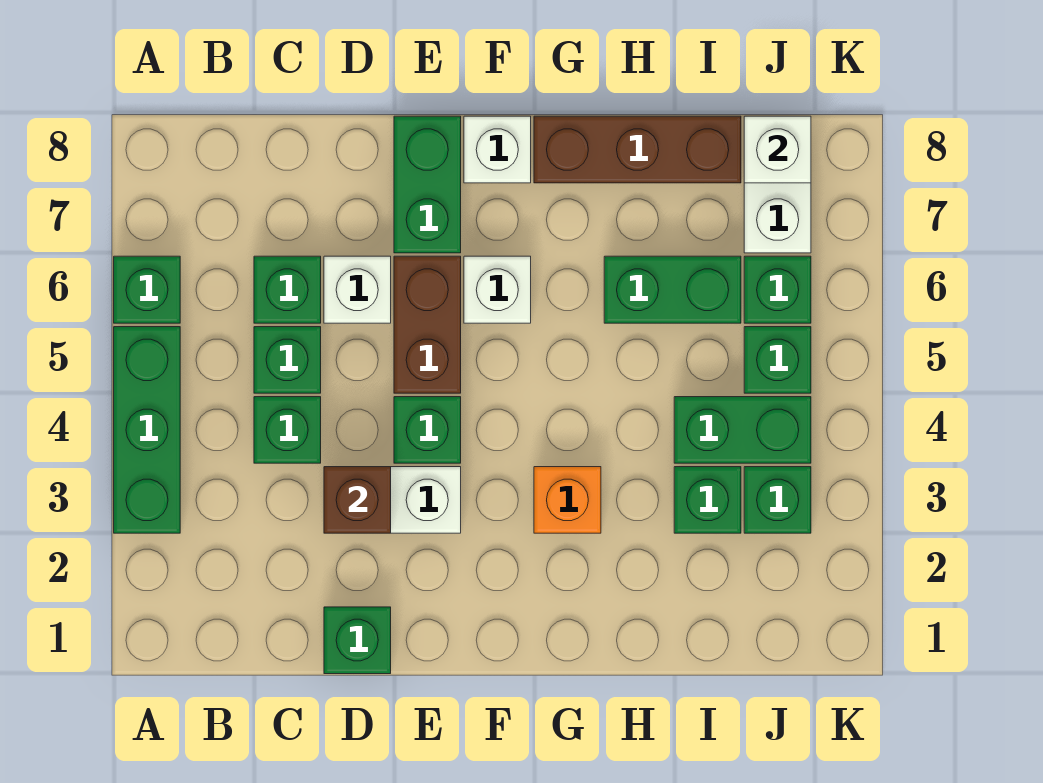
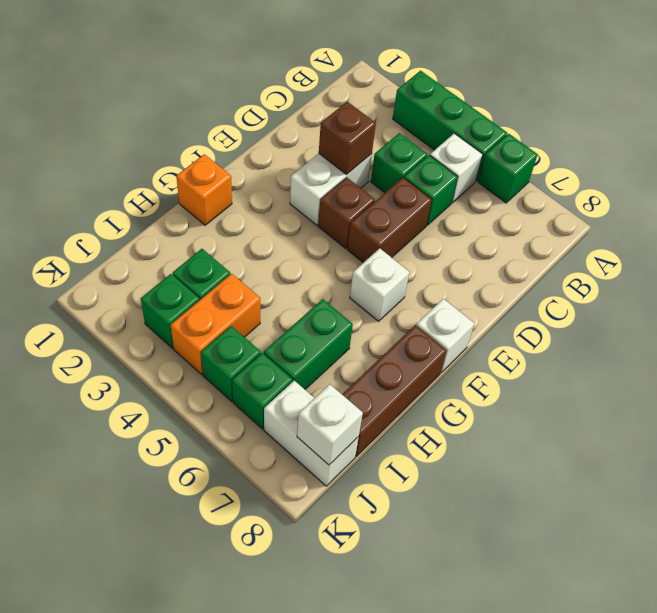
green 1x1 brick [254,256,321,323] -> none
green 1x1 brick [324,607,391,674] -> none
white 1x1 brick [324,256,391,323] -> white 1x1 brick moved to [430,133,483,203]
green 1x1 brick [394,397,461,463] -> brown 1x1 brick [318,177,375,248]
brown 1x2 brick [394,256,461,393] -> brown 1x2 brick turned to [347,178,432,263]
green 1x2 brick [394,116,461,253] -> none
orange 1x1 brick [534,467,601,533] -> orange 1x1 brick moved to [176,154,232,225]
green 1x2 brick [674,397,811,463] -> orange 1x2 brick [171,274,260,374]

